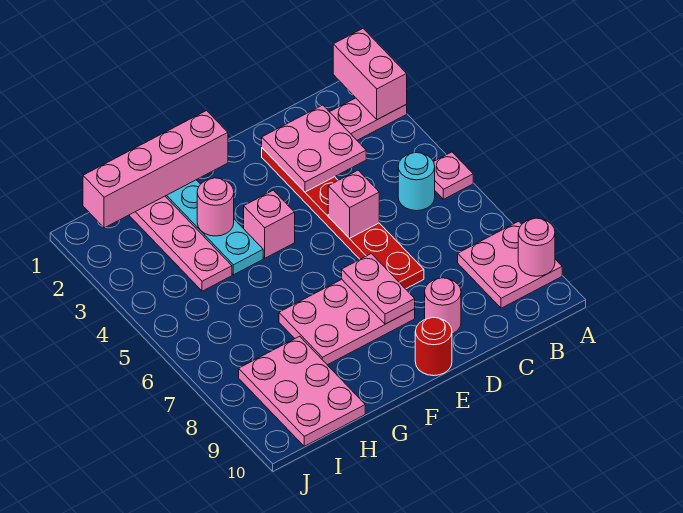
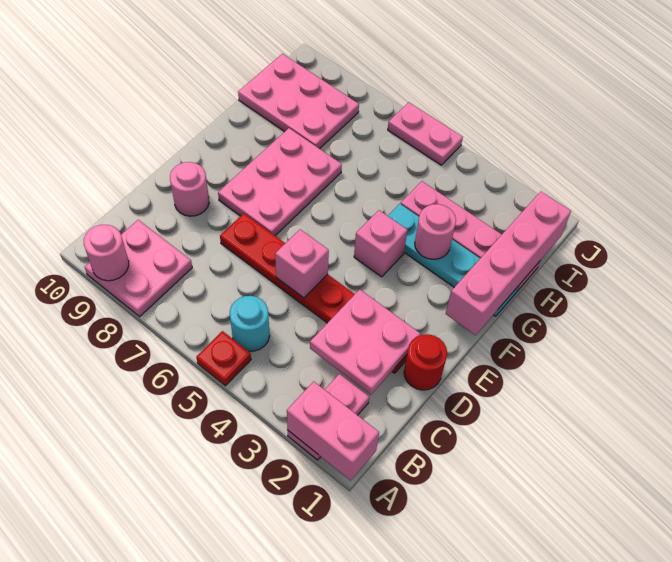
pink 1x1 plate [434,152,473,199] -> red 1x1 plate [196,331,251,386]
pink 1x2 plate [342,254,415,324] -> pink 1x2 plate moved to [388,102,463,165]
red 1x1 round brick [415,317,452,376] -> red 1x1 round brick moved to [404,334,447,390]

